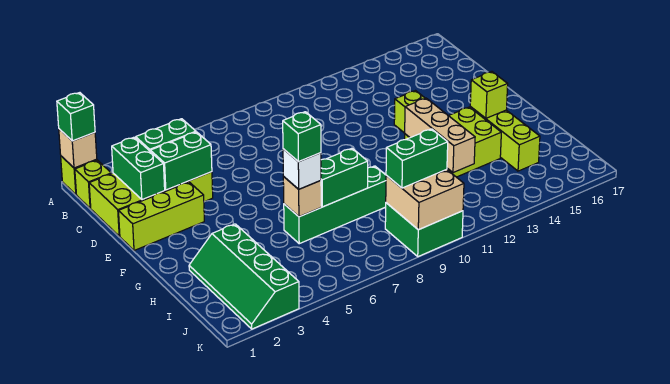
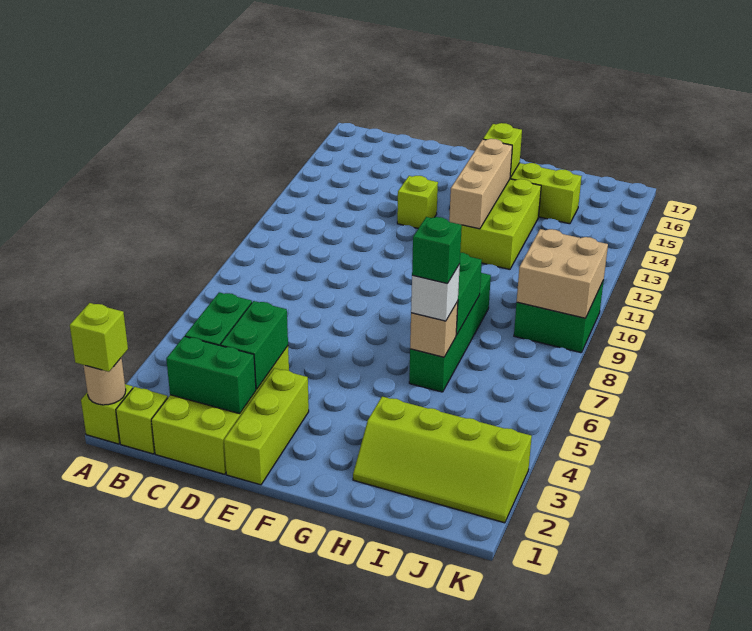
tan 1x1 brick [59,129,97,168] -> tan 1x1 round brick [83,357,126,405]
green 1x1 brick [57,93,95,141] -> lime 1x1 brick [70,303,128,372]
tan 1x3 brick [405,98,475,173] -> tan 1x3 brick turned to [449,139,512,229]
green 2x4 slope [189,224,299,329] -> lime 2x4 slope [353,397,532,523]
green 1x2 brick [386,129,448,188] -> none

